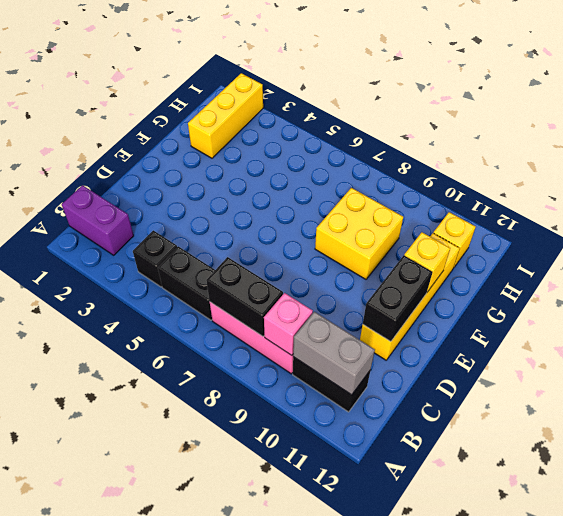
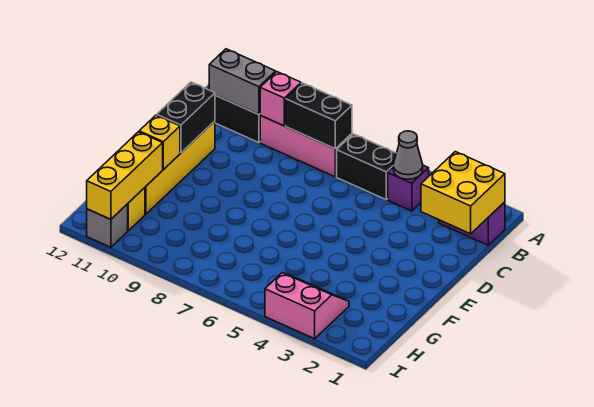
black 1x1 brick [133,230,177,287] -> purple 1x1 brick [388,165,429,211]
none -> grey 1x1 cone [393,131,423,179]
yellow 2x2 brick [315,188,403,279] -> yellow 2x2 brick moved to [421,152,505,234]
yellow 1x3 brick [188,73,263,158] -> yellow 1x3 brick moved to [87,132,163,219]
none -> pink 2x2 slope [265,273,349,339]
none -> grey 1x1 brick [87,204,128,247]

